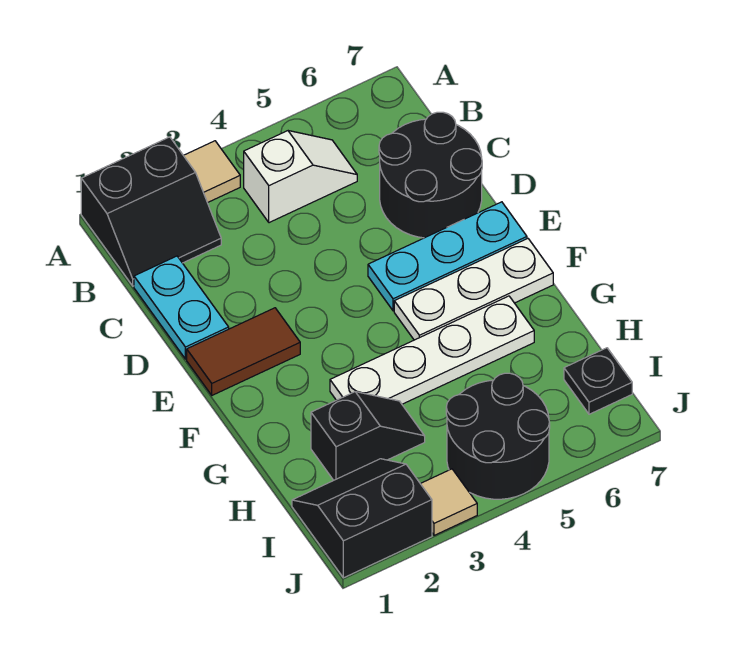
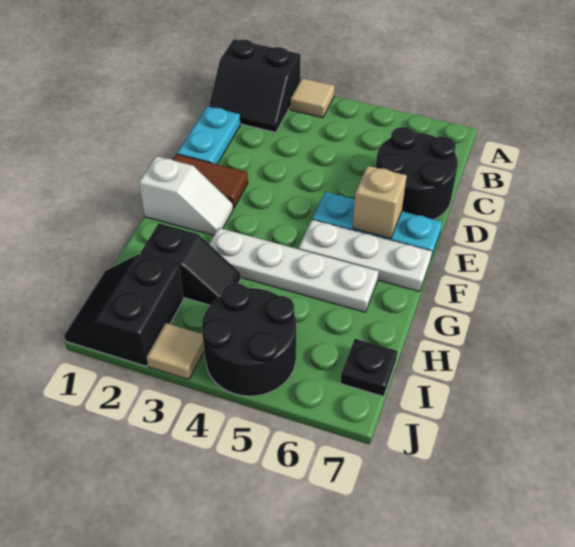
white 1x2 slope [244,131,357,223] -> white 1x2 slope moved to [139,156,233,235]
none -> tan 1x1 brick [352,166,407,238]
black 2x2 slope [292,459,432,578] -> black 2x2 slope turned to [64,254,184,366]

